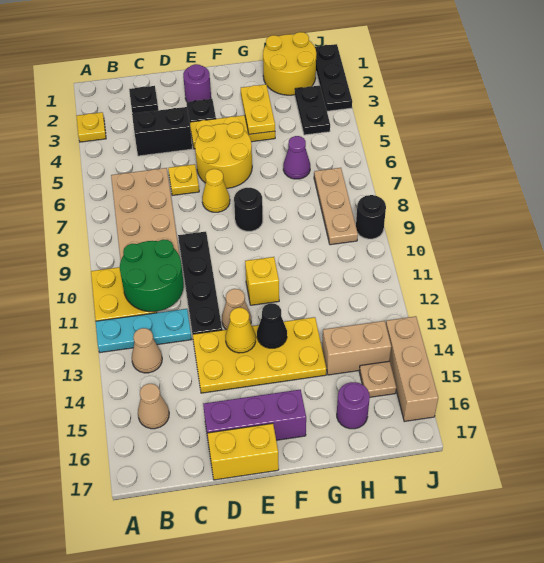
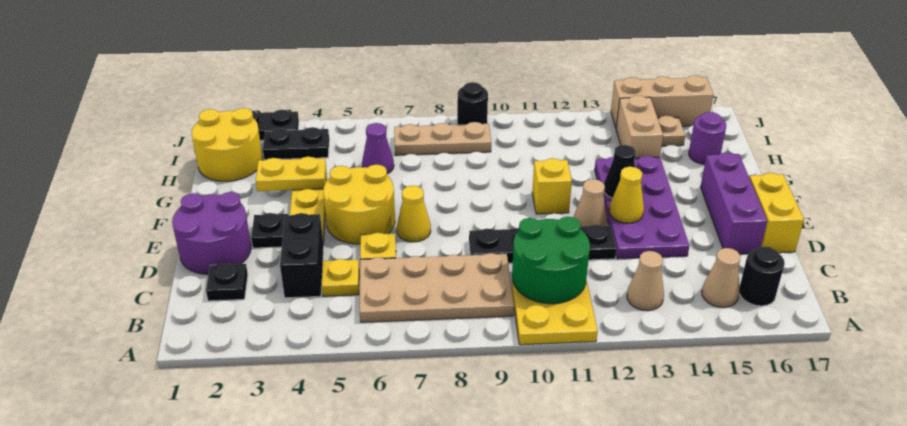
yellow 1x1 plate [76,112,106,142] -> yellow 1x1 plate moved to [322,259,359,296]
cyan 1x3 plate [96,309,192,353] -> none
yellow 2x4 plate [193,317,326,393] -> purple 2x4 plate [595,156,689,259]
purple 1x1 round brick [183,64,211,102] -> purple 2x2 round brick [172,192,251,275]
black 1x1 round brick [234,188,263,231] -> black 1x1 round brick moved to [739,246,785,306]

